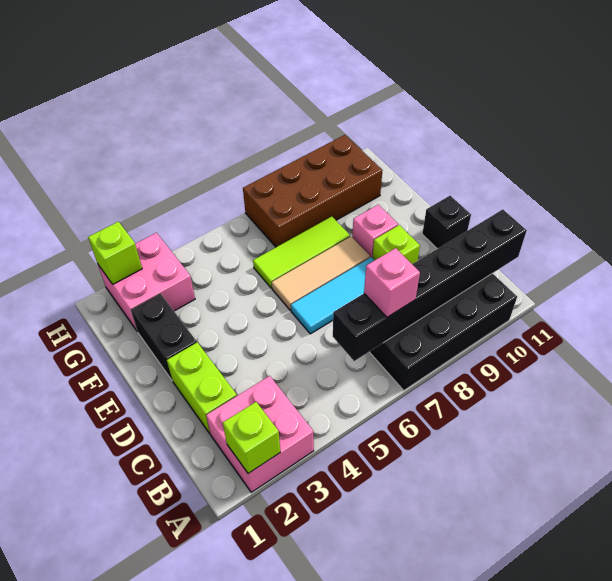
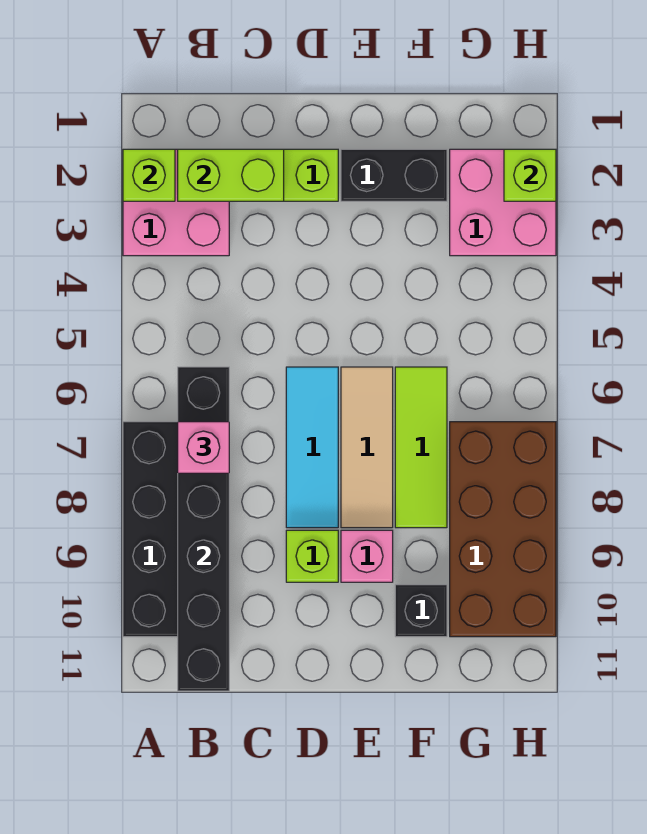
none -> lime 1x2 brick [178,149,284,201]
black 1x1 brick [422,196,471,249] -> black 1x1 brick moved to [395,585,447,637]

